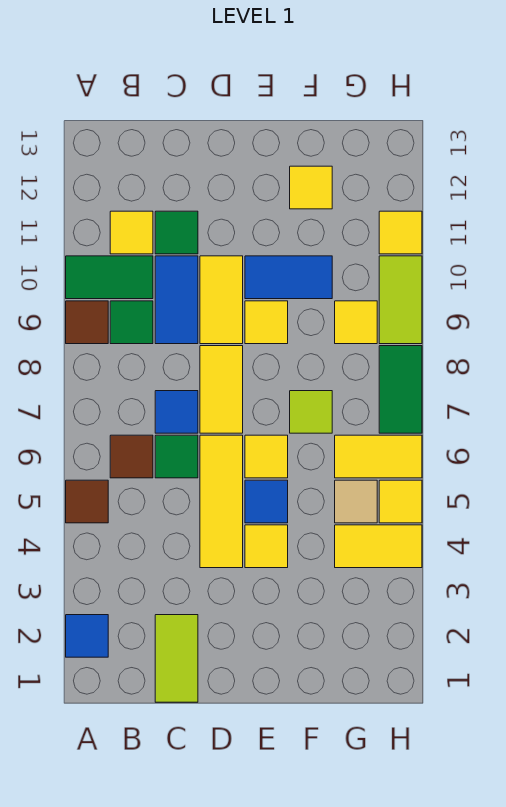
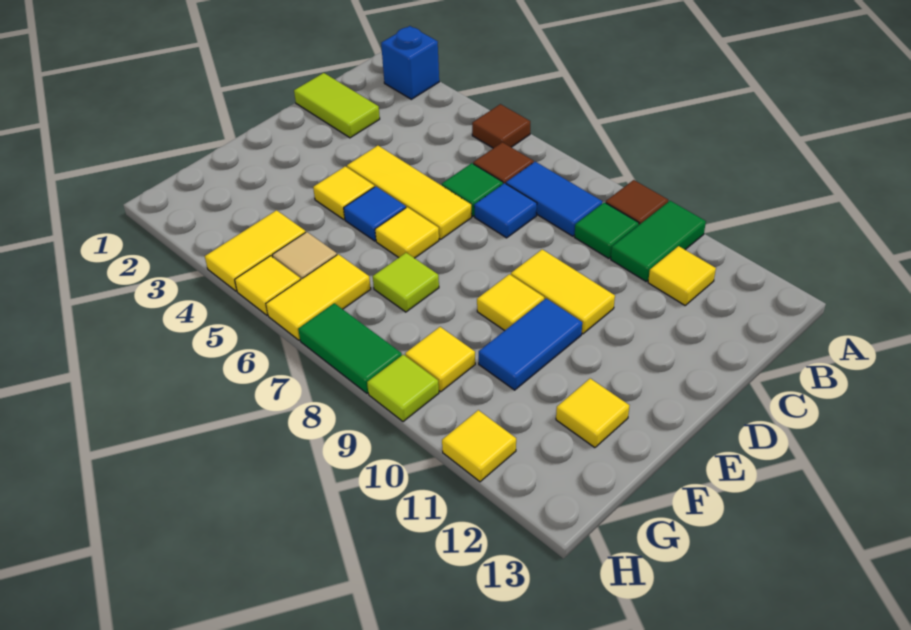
blue 1x1 tile [66,615,108,657] -> blue 1x1 brick [381,26,439,99]
blue 1x2 tile [155,256,198,344] -> blue 1x2 tile moved to [506,162,602,236]
green 1x1 tile [155,211,198,254] -> none
yellow 1x2 tile [200,346,243,433] -> none
lime 1x2 tile [379,256,422,344] -> lime 1x1 tile [367,355,439,422]

